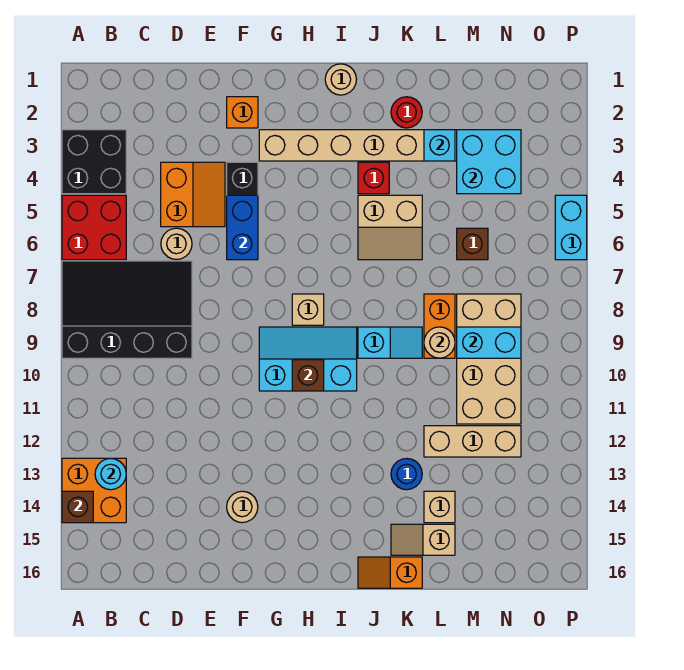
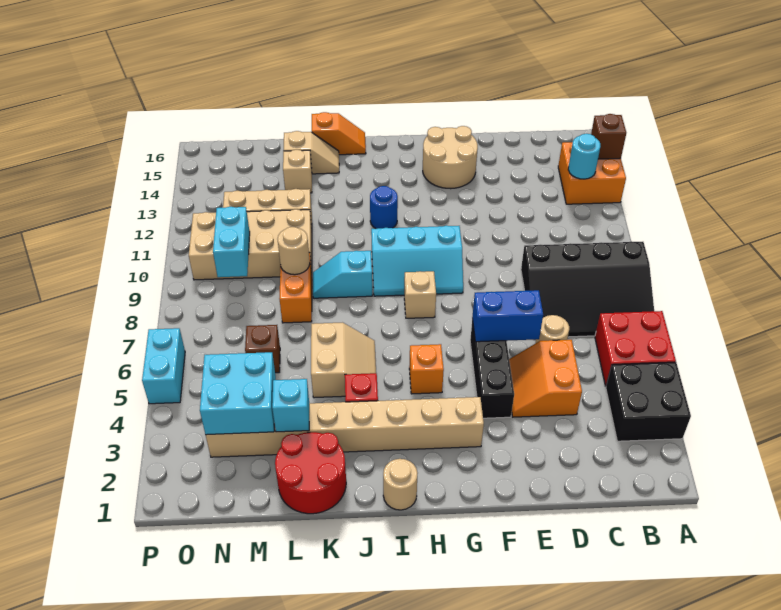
orange 1x1 brick [227,97,258,128] -> orange 1x1 brick moved to [409,344,444,394]
blue 1x2 brick [227,195,258,260] -> blue 1x2 brick turned to [472,290,543,342]
tan 1x1 round brick [227,491,258,523] -> tan 2x2 round brick [423,126,478,189]
brown 1x1 brick [292,360,324,391] -> none
tan 2x2 slope [358,195,422,260] -> tan 2x2 slope turned to [311,323,376,398]
red 1x1 round brick [391,97,422,128] -> red 2x2 round brick [275,432,346,514]
blue 1x1 round brick [391,458,422,490] -> blue 1x1 round brick moved to [370,186,398,229]
tan 2x4 brick [457,294,521,424] -> tan 2x4 brick turned to [189,209,312,280]
cyan 1x2 brick [457,327,521,358] -> cyan 1x2 brick turned to [213,207,250,277]

